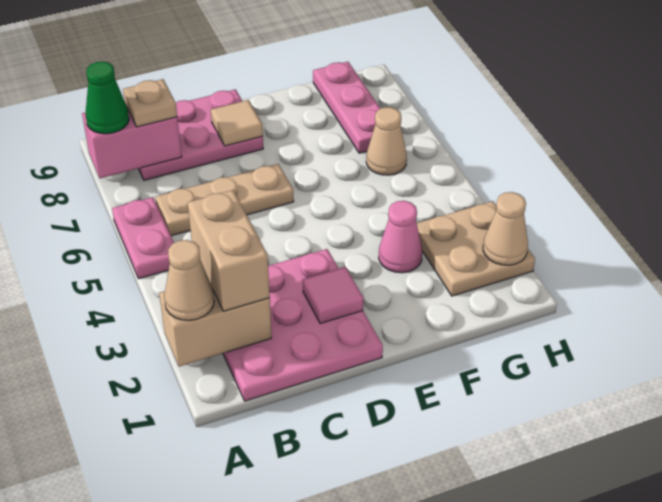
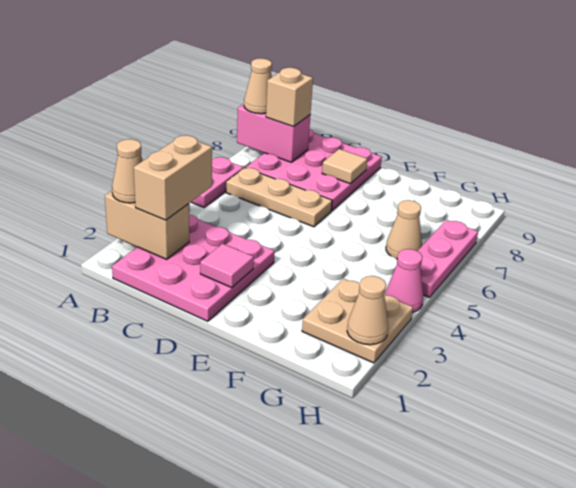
green 1x1 cone [85,62,129,134] -> tan 1x1 cone [244,59,272,114]
pink 2x3 plate [138,89,263,180] -> pink 3x3 plate [246,129,382,211]
tan 1x1 plate [123,79,177,127] -> tan 1x1 brick [266,68,313,126]
pink 1x1 cone [379,201,422,273] -> pink 1x1 cone moved to [385,249,423,313]
pink 1x3 plate [313,62,381,153] -> pink 1x3 plate moved to [418,220,478,297]

